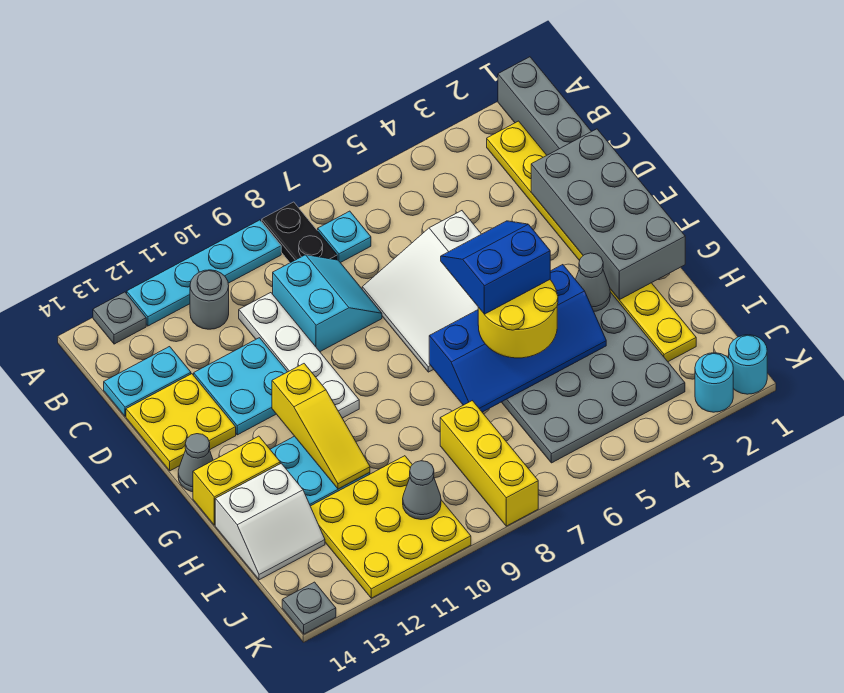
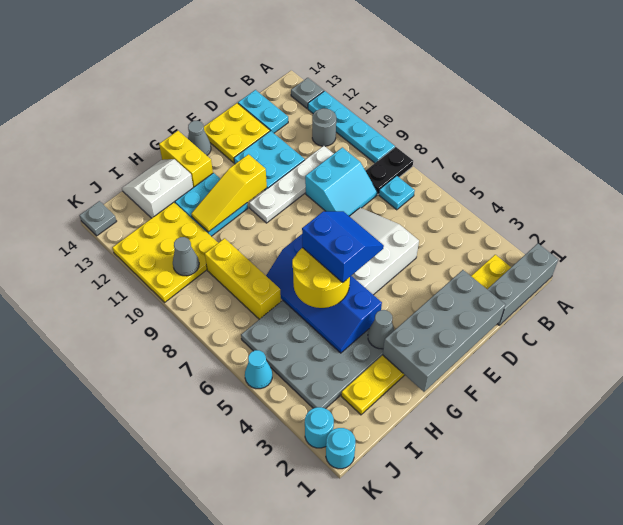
white 2x2 slope [215,463,325,580] -> white 2x2 slope turned to [122,159,193,218]
yellow 1x3 brick [440,401,538,526] -> yellow 1x3 brick turned to [205,238,281,319]
none -> cyan 1x1 cone [245,350,272,389]

